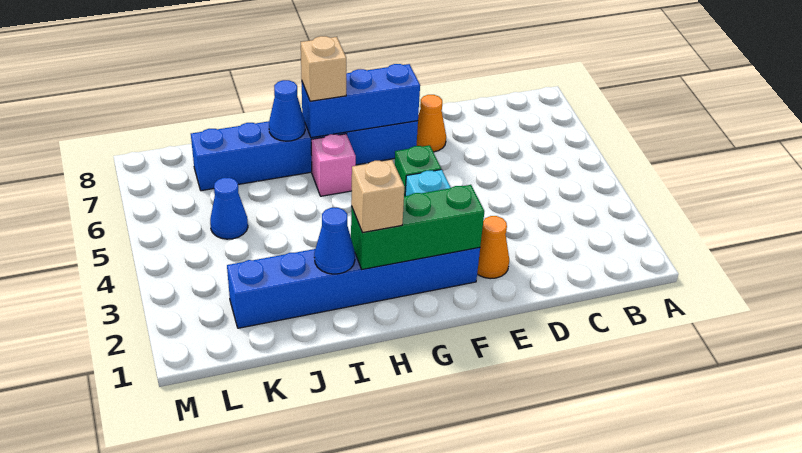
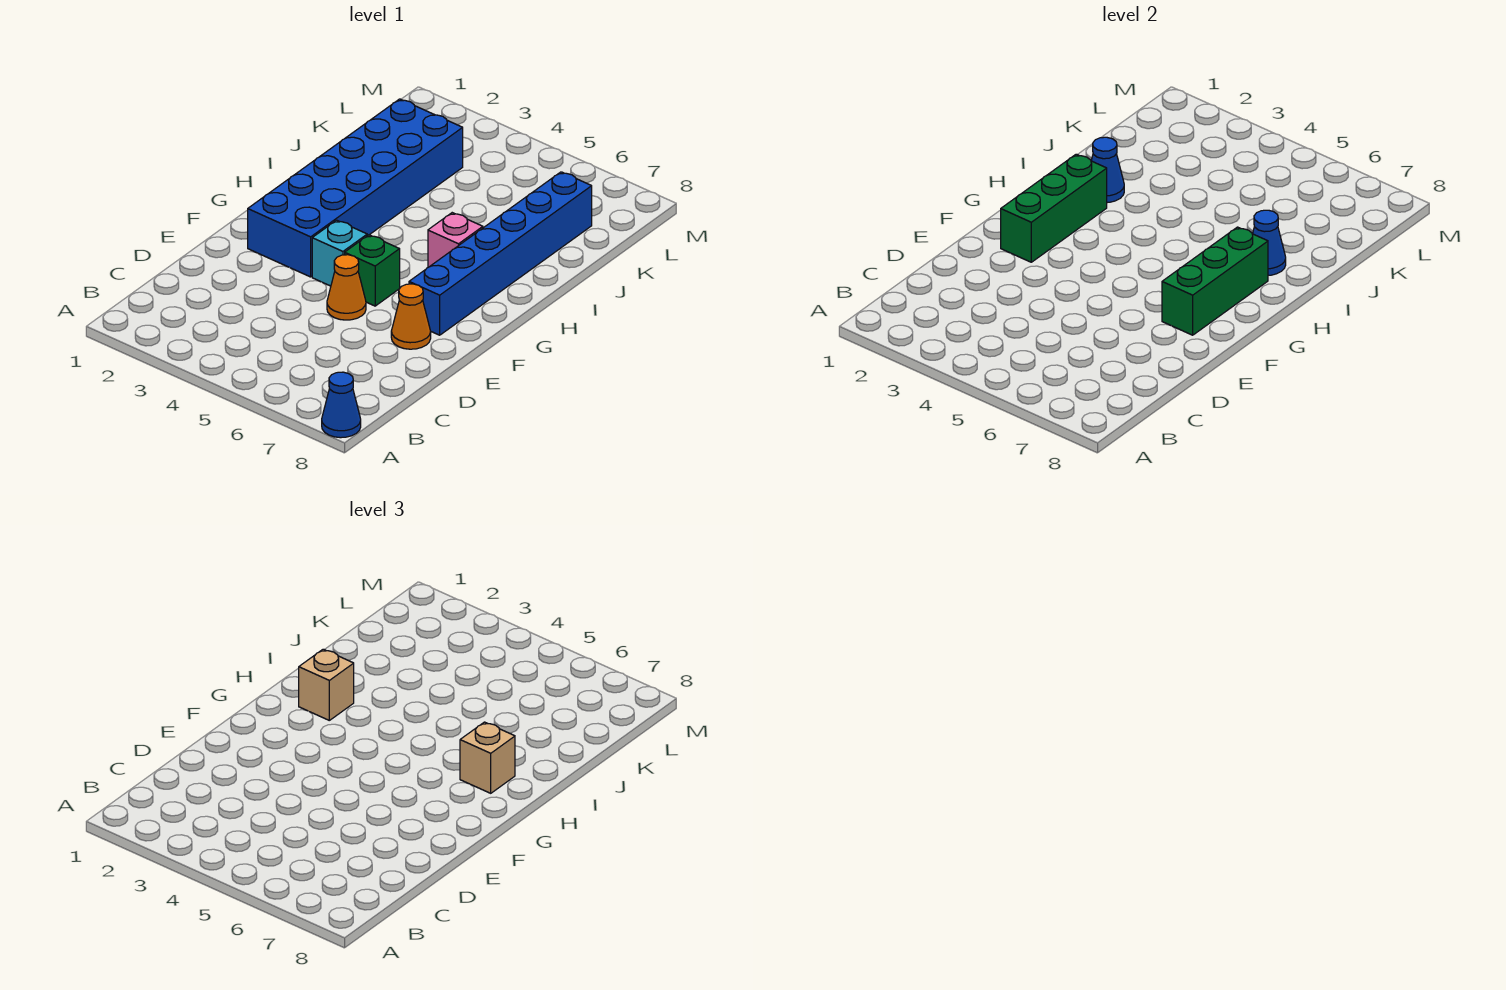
orange 1x1 cone [477,216,509,279] -> orange 1x1 cone moved to [327,255,366,320]
blue 1x6 brick [227,248,480,328] -> blue 2x6 brick [248,99,463,277]
blue 1x3 brick [302,64,420,138] -> green 1x3 brick [1162,227,1268,335]
blue 1x1 cone [210,178,248,239] -> blue 1x1 cone moved to [322,372,361,438]

